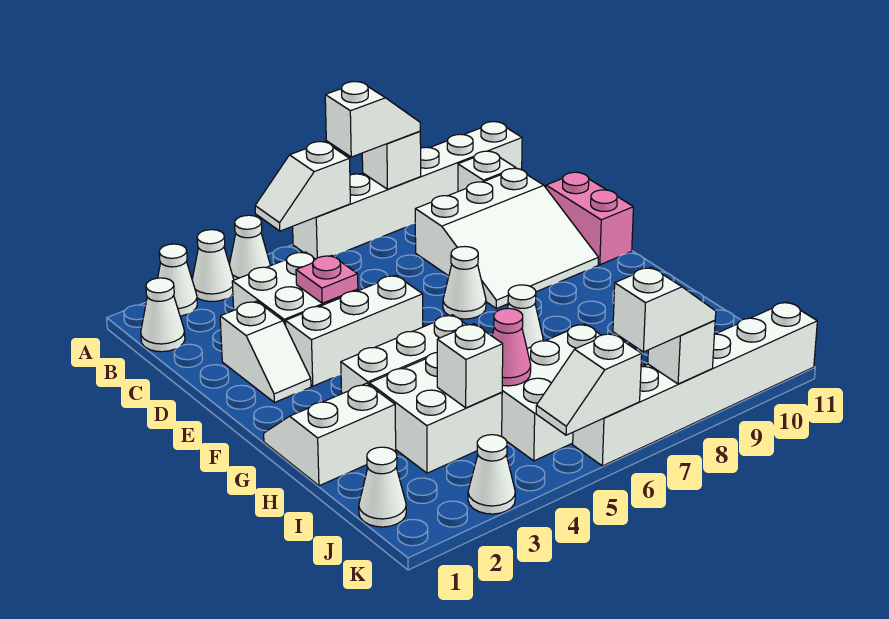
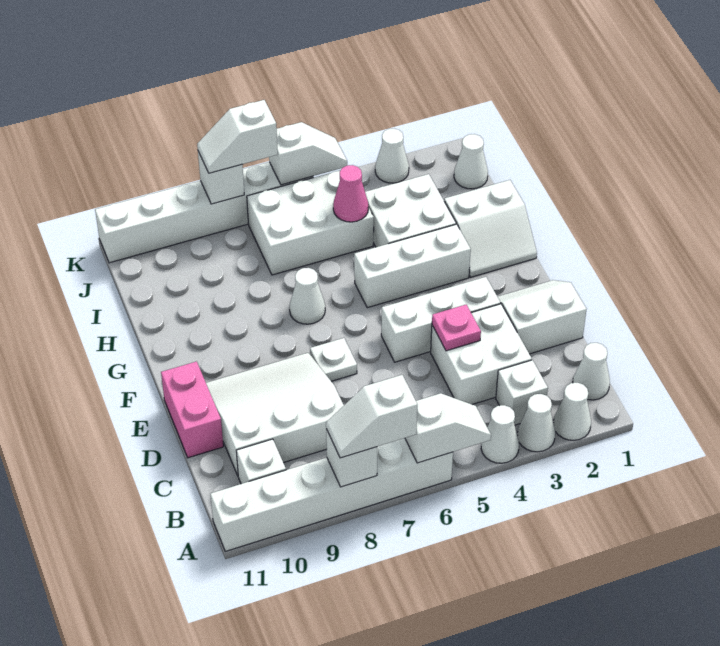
white 1x2 slope [220,301,311,403] -> white 2x2 slope [498,280,587,354]
white 1x1 cone [443,247,486,319] -> white 1x1 plate [310,338,357,381]
white 1x1 brick [437,324,503,408] -> white 1x1 brick moved to [496,360,548,425]

